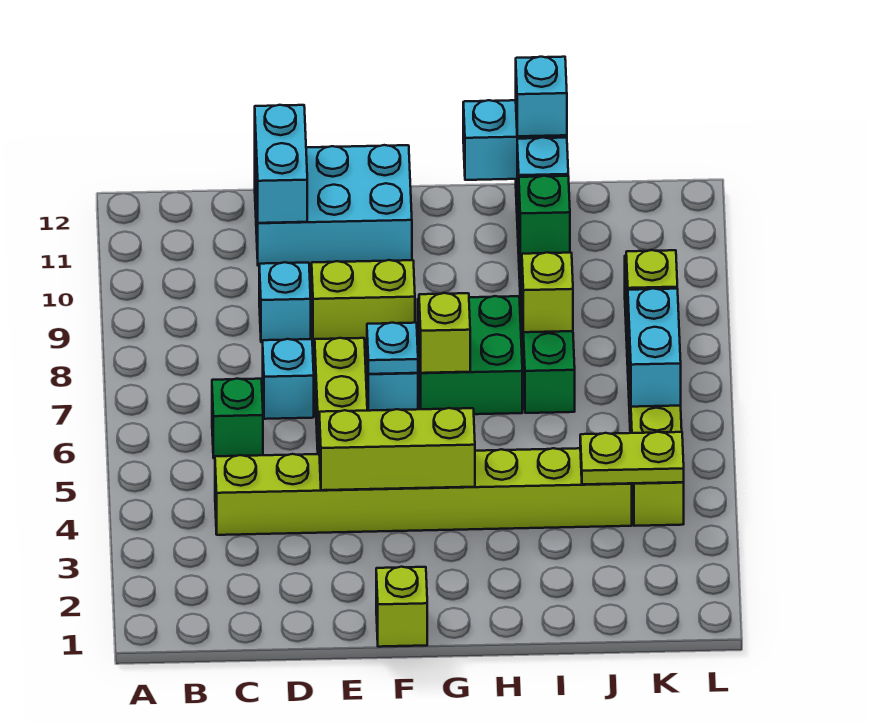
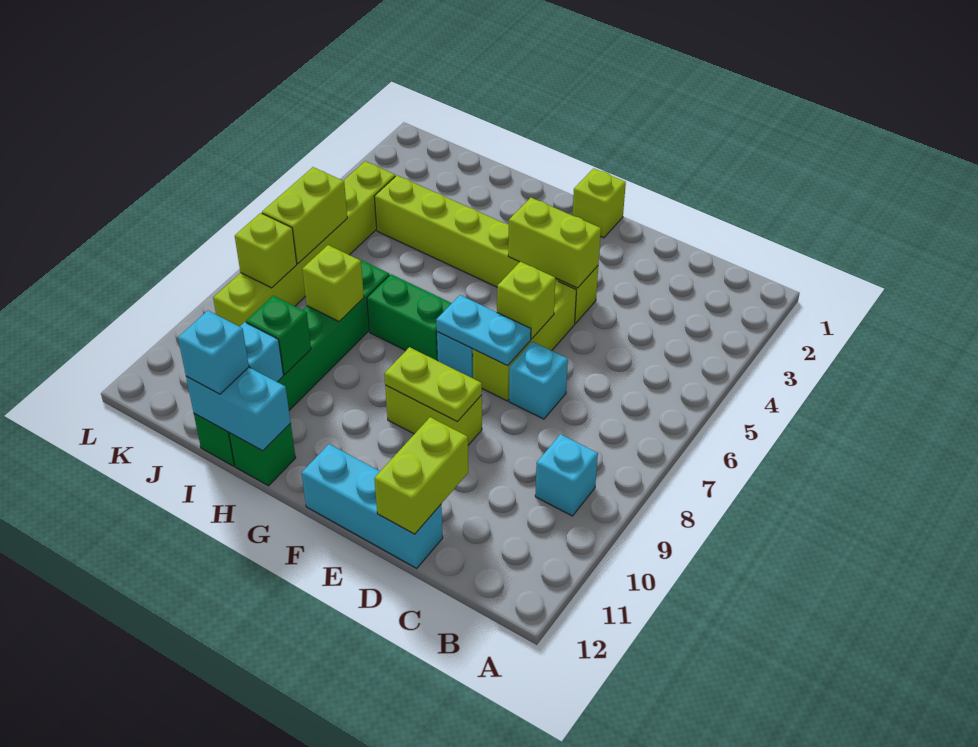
lime 1x8 brick [215,448,632,535] -> lime 1x6 brick [374,176,598,324]
green 1x1 brick [212,379,263,458] -> green 1x1 brick moved to [229,424,296,486]
cyan 1x1 brick [259,262,311,342] -> cyan 1x1 brick moved to [535,434,598,516]
cyan 2x3 brick [255,145,412,266] -> cyan 1x3 brick [302,444,443,568]
cyan 1x2 brick [255,105,307,223] -> lime 1x2 brick [374,417,468,534]
lime 1x3 brick [319,408,475,490] -> lime 1x2 brick [508,198,601,288]
cyan 1x1 plate [367,323,418,374] -> cyan 1x2 plate [436,295,531,365]
green 2x2 brick [418,296,522,414] -> green 1x2 brick [367,274,452,361]
lime 1x1 brick [419,293,470,373] -> lime 1x1 brick moved to [497,262,555,339]
lime 1x2 plate [580,432,684,484] -> lime 1x2 plate moved to [384,347,482,422]
cyan 1x2 brick [628,289,681,407] -> lime 1x2 brick [262,167,347,263]

